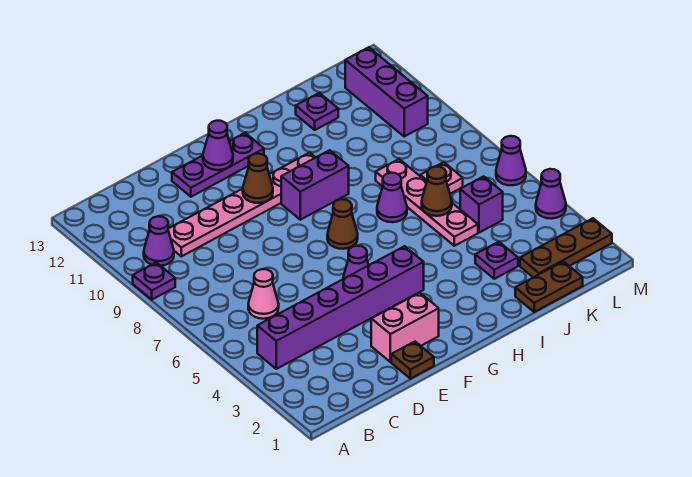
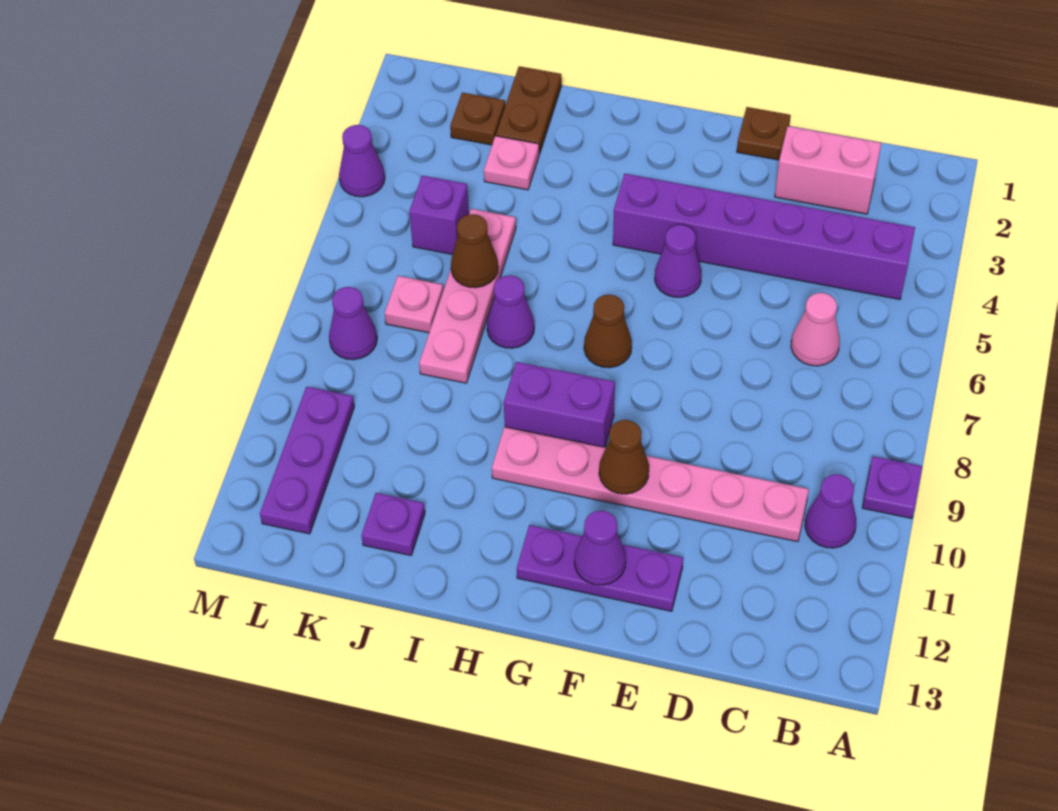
pink 1x2 brick [371,293,439,362] -> pink 1x2 brick moved to [775,126,881,214]
brown 1x2 plate [515,262,583,312] -> brown 1x2 plate turned to [496,66,562,154]
purple 1x1 plate [475,242,518,279] -> pink 1x1 plate [484,136,539,190]
brown 1x3 plate [520,218,612,277] -> brown 1x1 plate [450,93,505,145]
purple 1x3 brick [345,47,428,136] -> purple 1x3 plate [260,387,354,534]
purple 1x1 cone [496,136,526,185] -> purple 1x1 cone moved to [329,287,377,360]

